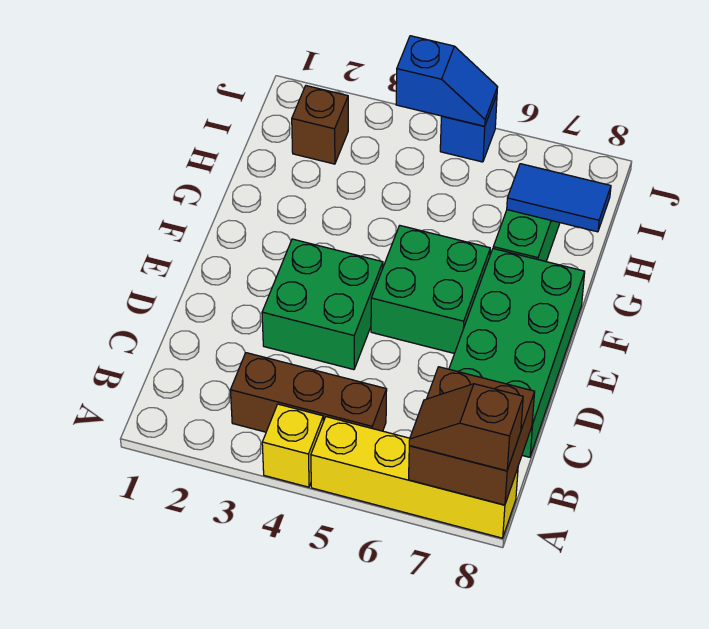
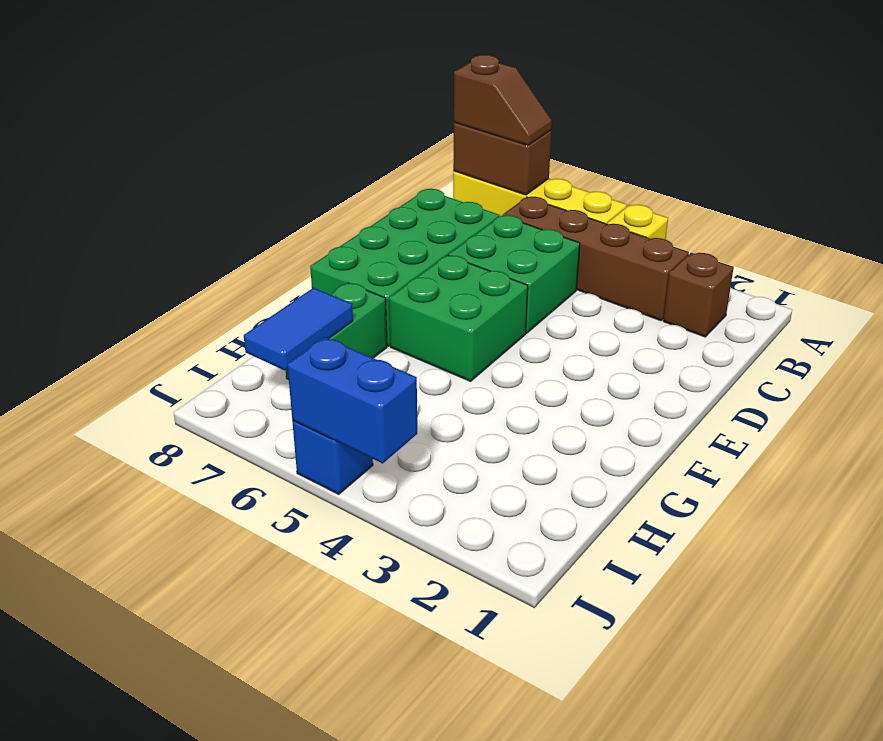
brown 2x2 brick [409,367,535,505] -> brown 1x2 brick [453,122,552,195]
brown 1x3 brick [230,353,387,432] -> brown 1x4 brick [503,197,689,321]
green 2x2 brick [262,239,383,370] -> green 2x2 brick moved to [449,215,580,333]
blue 1x2 tile [507,164,611,232] -> blue 1x2 tile turned to [244,288,353,370]
brown 1x1 brick [292,86,348,164] -> brown 1x1 brick moved to [663,253,734,337]
blue 1x2 slope [396,36,498,126] -> blue 1x2 brick [287,337,417,463]

